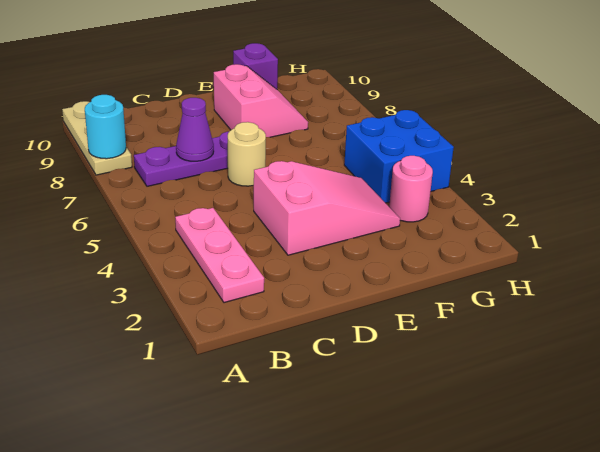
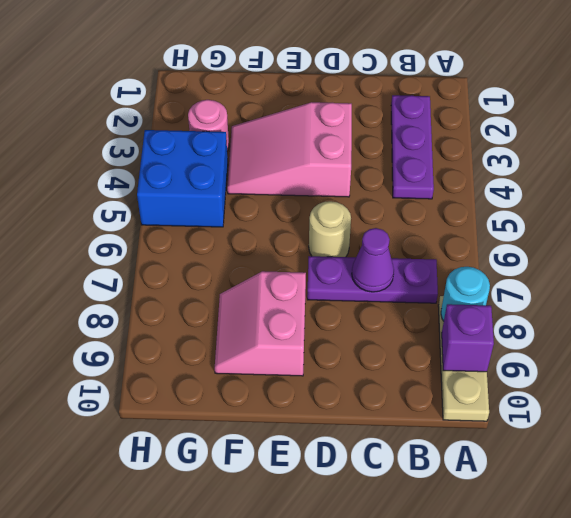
pink 1x3 plate [175,208,264,303] -> purple 1x3 plate [391,95,434,199]
purple 1x1 brick [233,43,278,89] -> purple 1x1 brick moved to [442,304,494,372]

